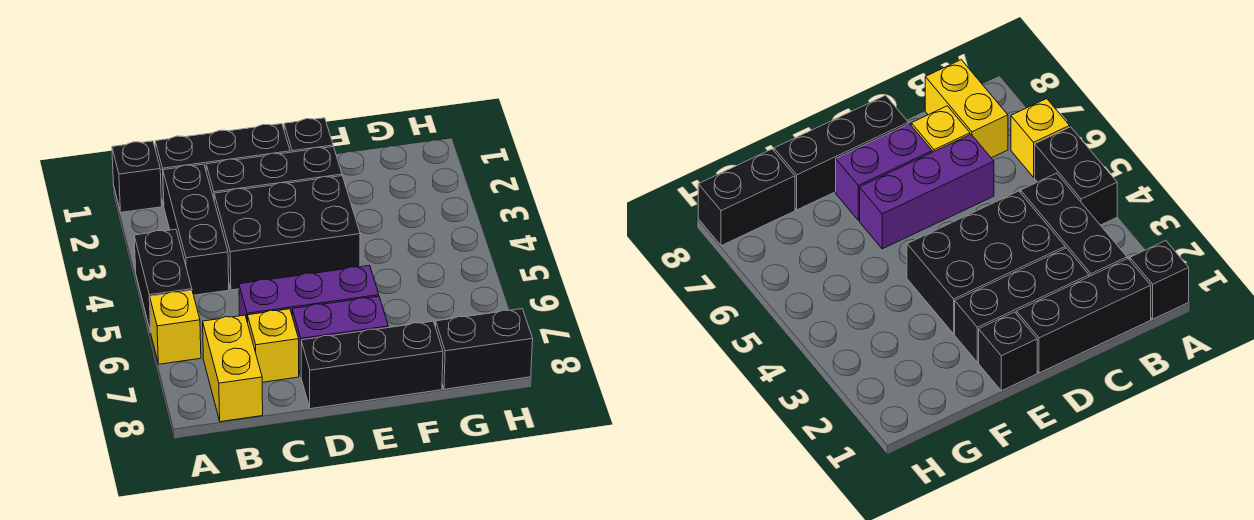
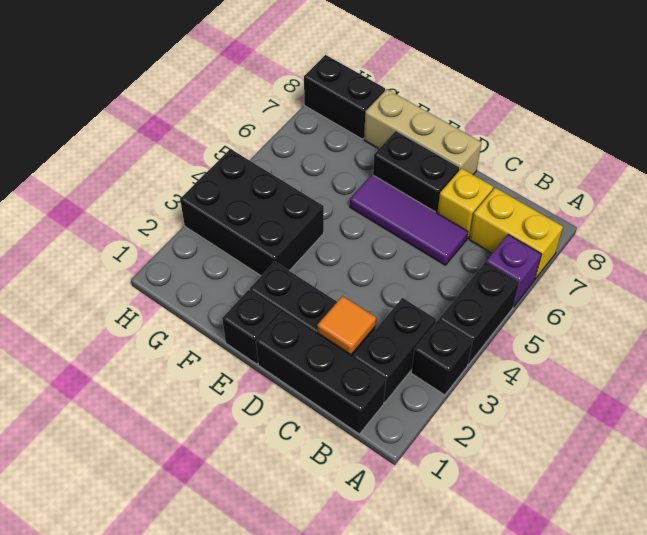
black 1x1 brick [112,141,162,212] -> black 1x1 brick moved to [411,320,472,395]
yellow 1x1 brick [150,290,201,364] -> purple 1x1 brick [486,235,541,307]
black 1x3 brick [163,164,229,295] -> black 1x2 brick [353,298,436,403]
yellow 1x2 brick [203,315,263,422] -> yellow 1x2 brick turned to [469,188,563,279]
none -> orange 1x1 tile [317,296,376,355]
black 2x3 brick [214,176,360,290] -> black 2x3 brick moved to [180,149,324,276]
purple 1x3 brick [239,266,379,323] -> purple 1x3 tile [350,175,468,265]
purple 1x2 brick [292,296,388,376] -> black 1x2 brick [373,131,460,213]
black 1x3 brick [301,321,443,409] -> tan 1x3 brick [364,89,481,175]

